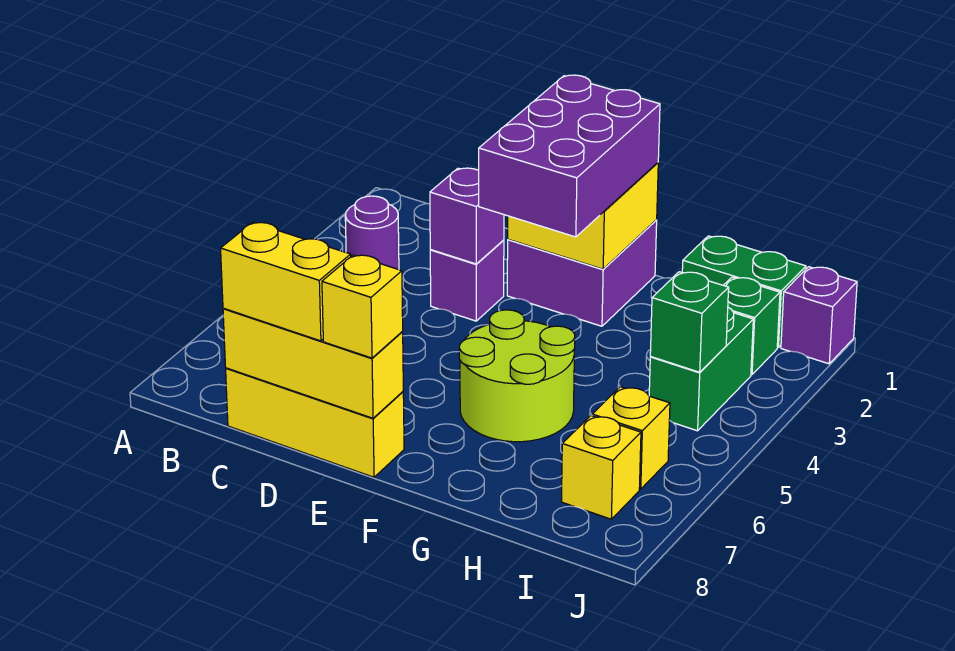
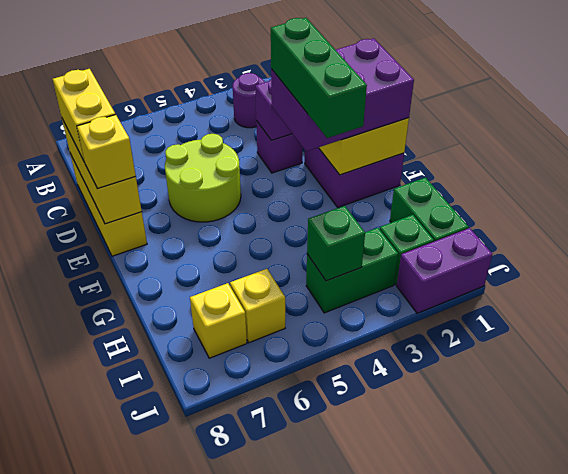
none -> green 1x3 brick [271,18,367,138]
lime 2x2 round brick [459,310,575,442] -> lime 2x2 round brick moved to [165,134,241,222]
purple 1x1 brick [781,267,857,364] -> purple 1x2 brick [397,228,492,313]

